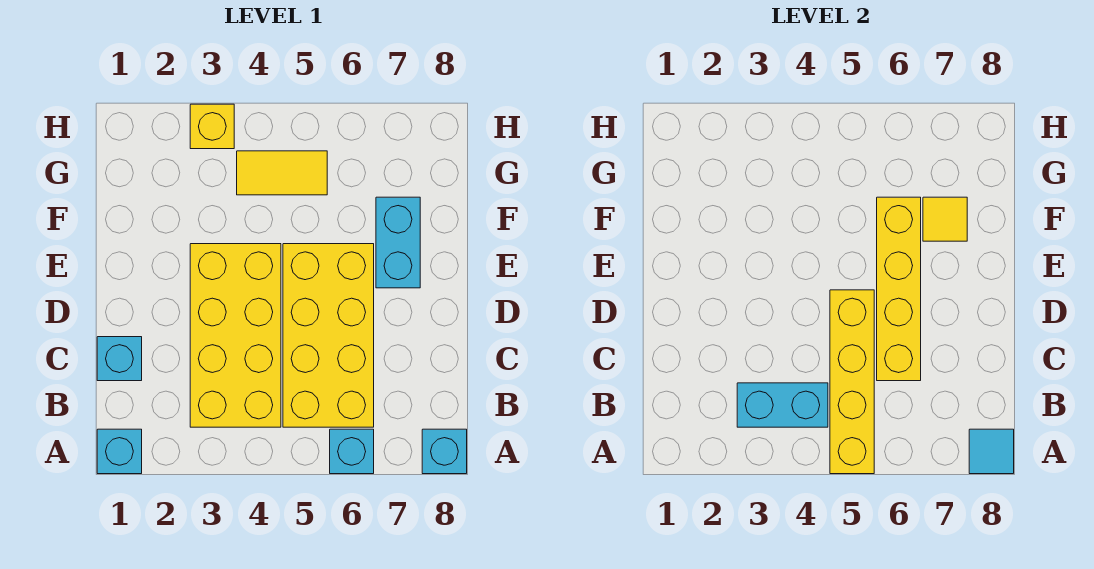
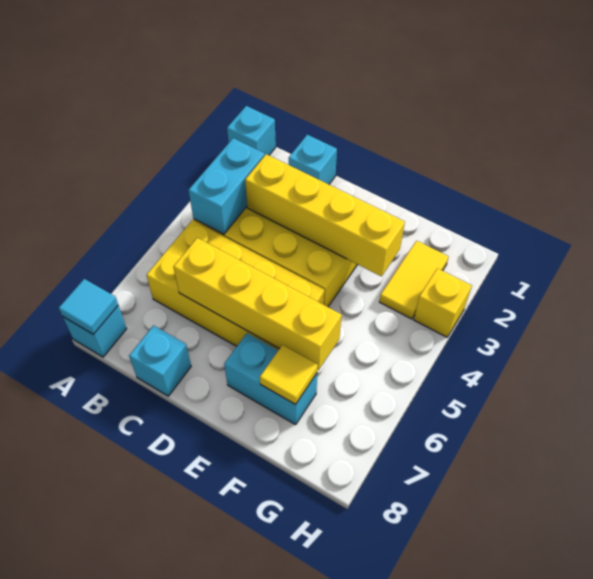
yellow 1x4 brick [830,290,874,474] -> yellow 1x4 brick moved to [245,154,405,276]
cyan 1x1 brick [330,429,374,474] -> cyan 1x1 brick moved to [129,325,191,396]
yellow 1x2 tile [237,151,327,195] -> yellow 1x2 tile moved to [379,241,449,319]

